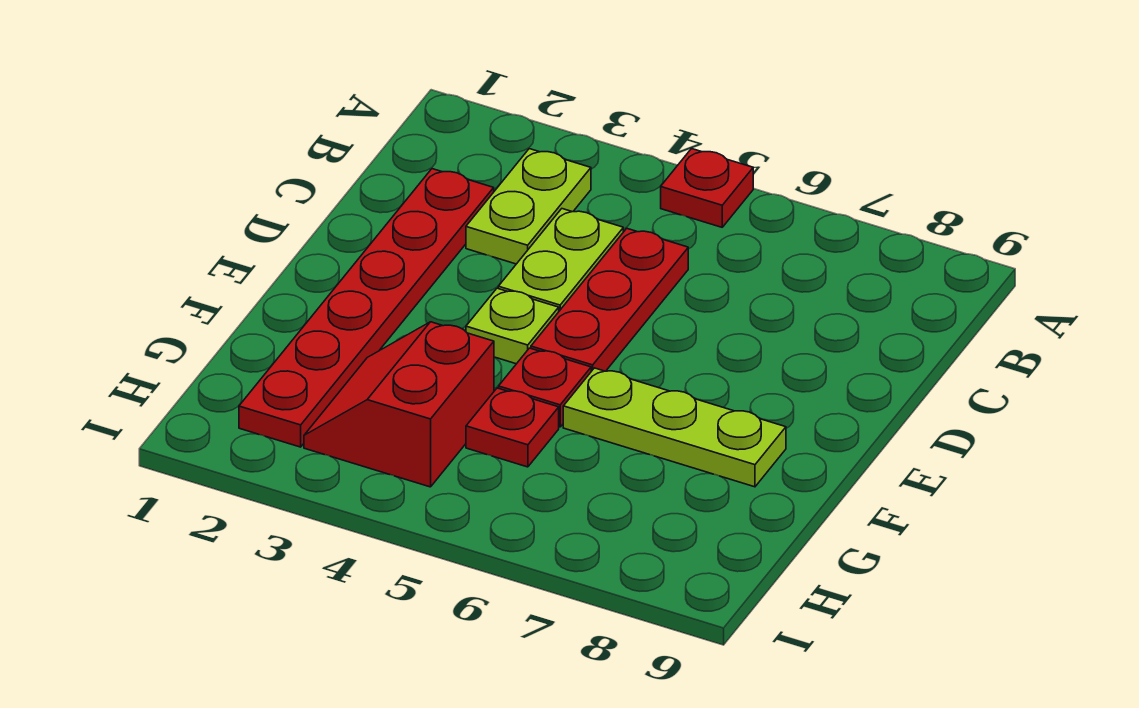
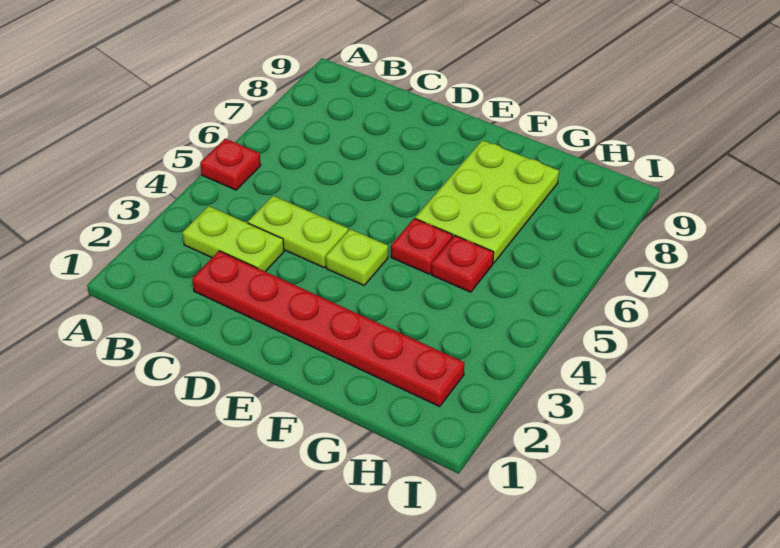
red 1x3 plate [531,228,688,371] -> none
lime 1x3 plate [563,368,786,487] -> lime 2x3 plate [415,140,559,263]
red 2x2 slope [304,322,494,487] -> none

